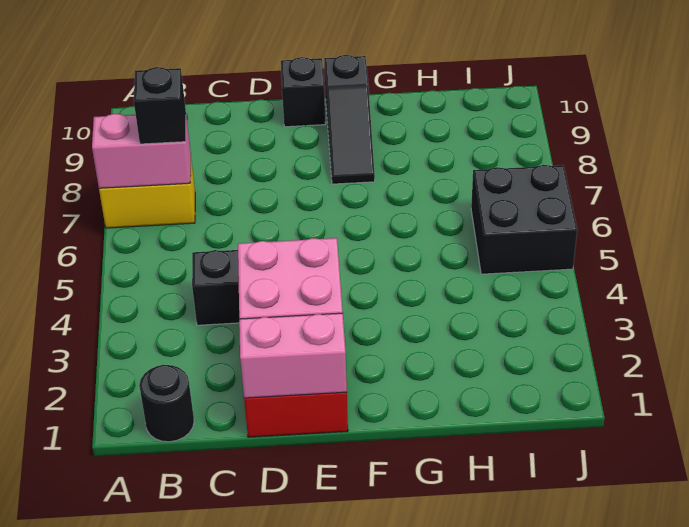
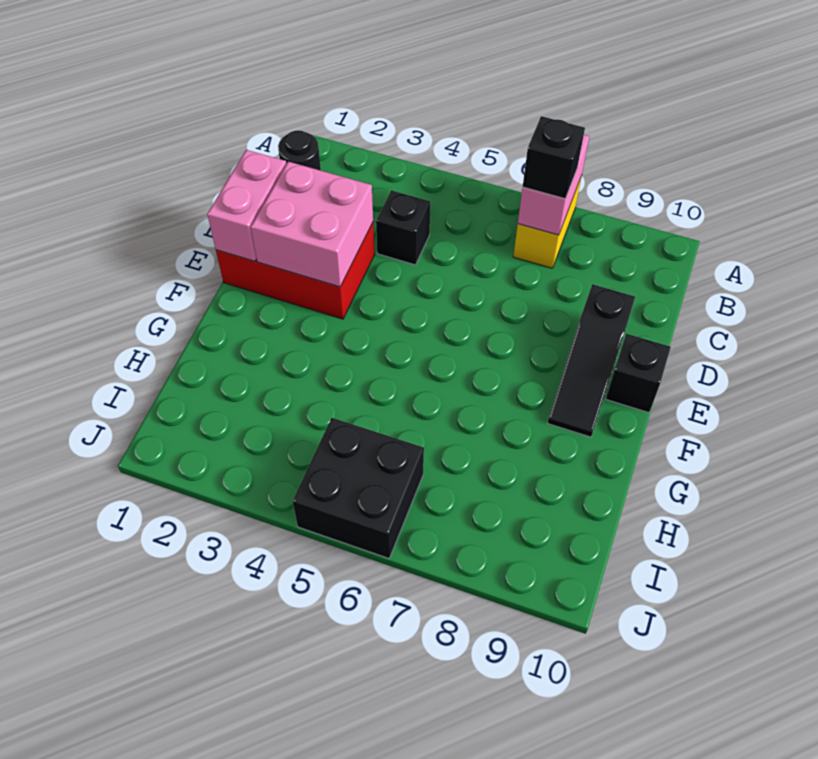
black 1x3 slope [324,55,375,184] -> black 1x3 slope turned to [548,284,635,437]

